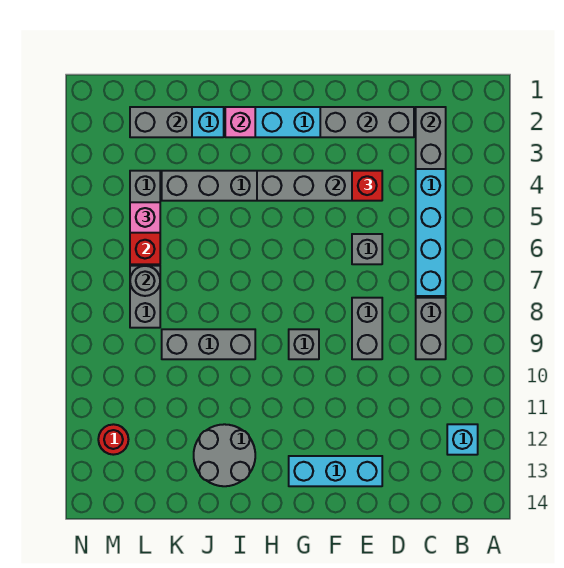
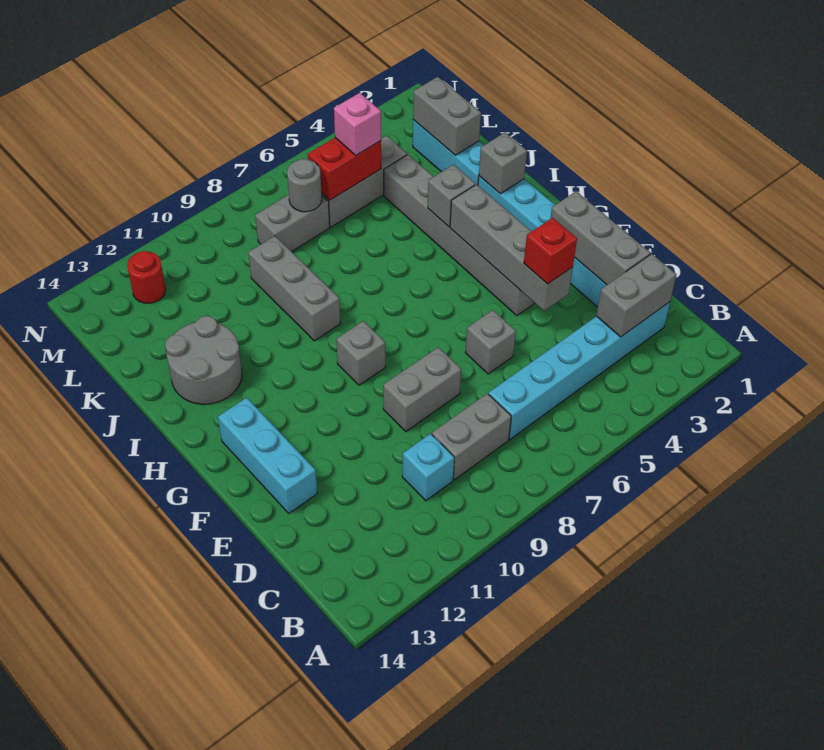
cyan 1x1 brick [447,424,478,455] -> cyan 1x1 brick moved to [402,434,455,501]
pink 1x1 brick [225,107,255,137] -> grey 1x1 brick [479,133,527,194]
none -> grey 1x1 brick [428,165,475,227]

